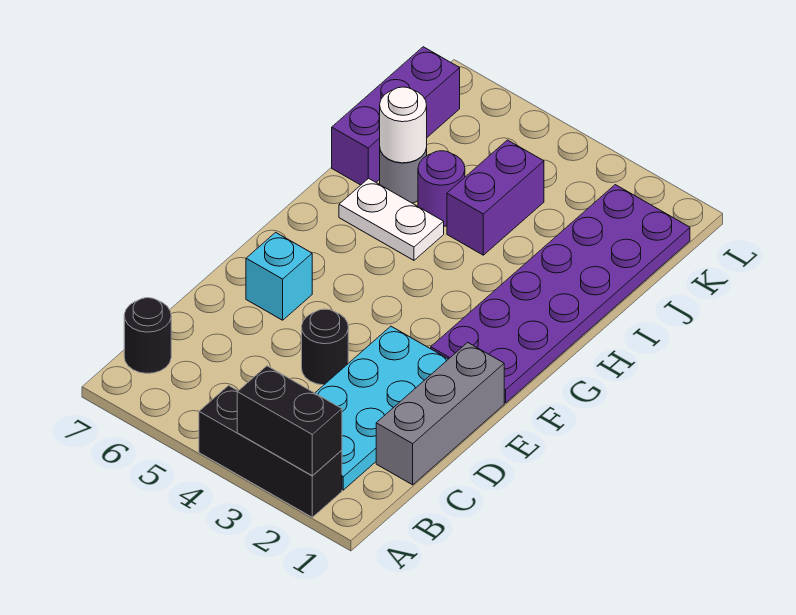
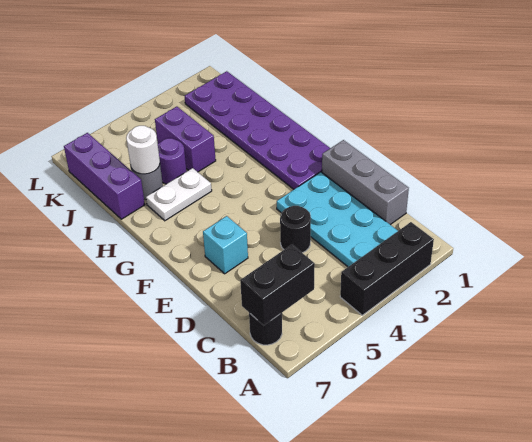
black 1x2 brick [237,366,342,476] -> black 1x2 brick moved to [240,245,315,325]

